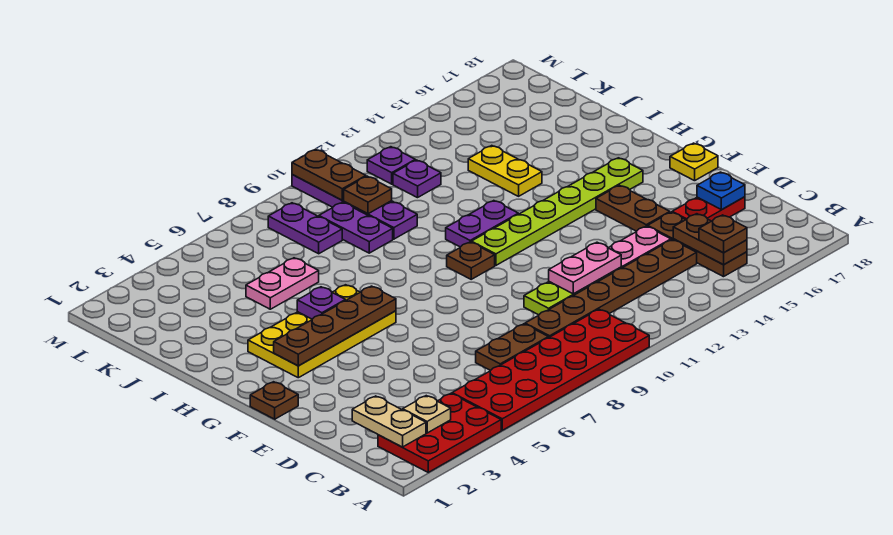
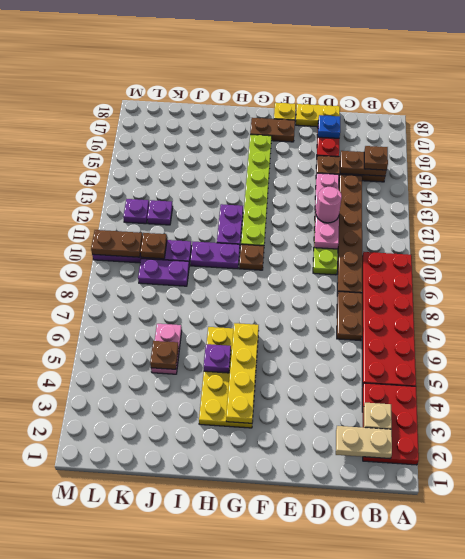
none -> pink 1x1 round brick [316,187,342,223]
brown 1x2 plate [596,185,670,231] -> brown 1x2 plate moved to [250,118,295,142]
brown 1x1 plate [250,382,298,419] -> brown 1x1 plate moved to [150,341,179,369]
brown 1x4 plate [274,286,396,366] -> yellow 1x4 plate [226,323,259,423]
yellow 1x2 plate [468,146,542,196] -> yellow 1x2 plate moved to [296,104,340,127]
purple 1x2 plate [268,203,342,254] -> purple 1x2 plate moved to [190,242,240,269]

